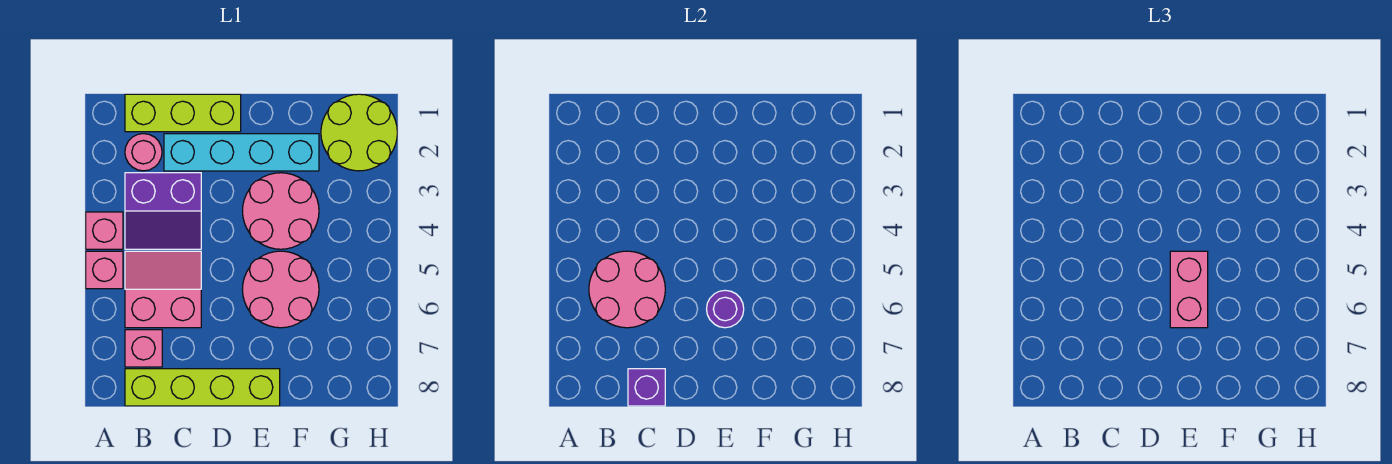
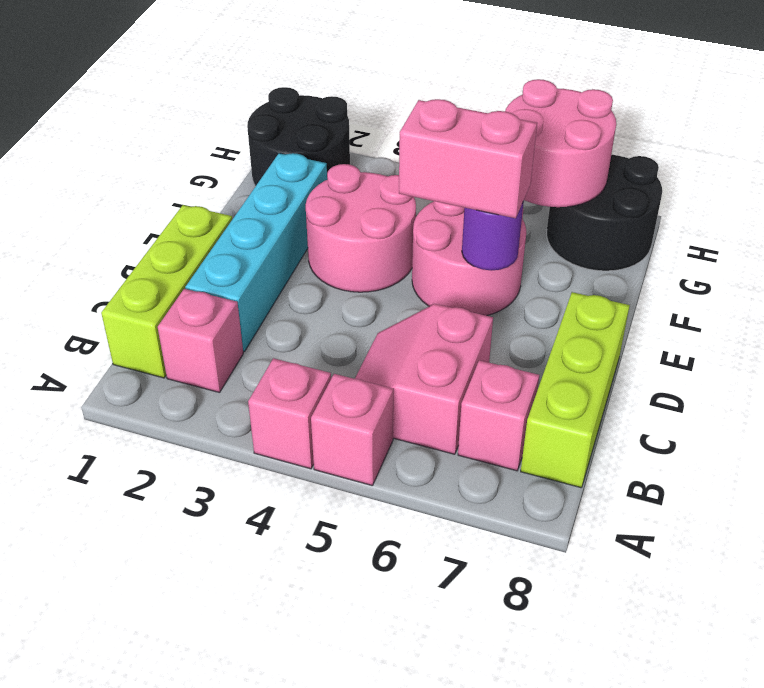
pink 1x1 round brick [125,134,162,171] -> pink 1x1 brick [158,289,243,393]
purple 2x2 slope [125,173,201,249] -> none
pink 2x2 round brick [589,251,665,328] -> pink 2x2 round brick moved to [505,79,616,207]
lime 1x4 brick [125,369,280,406] -> lime 1x3 brick [521,292,630,488]
purple 1x1 brick [628,369,665,406] -> none
lime 2x2 round brick [321,94,397,171] -> black 2x2 round brick [247,87,350,186]
none -> black 2x2 round brick [547,155,662,271]

